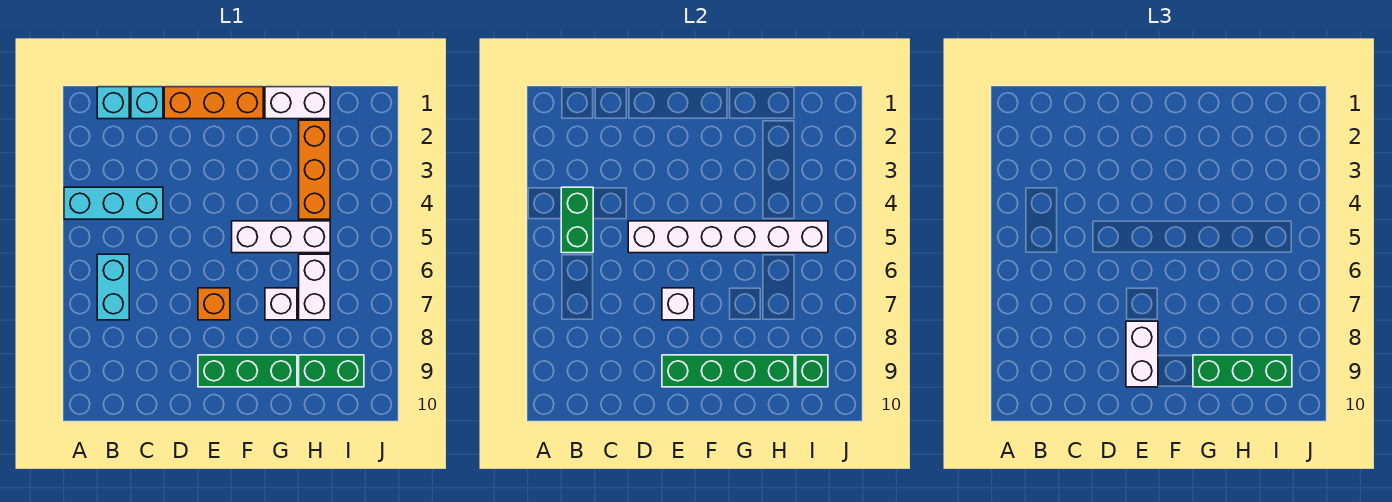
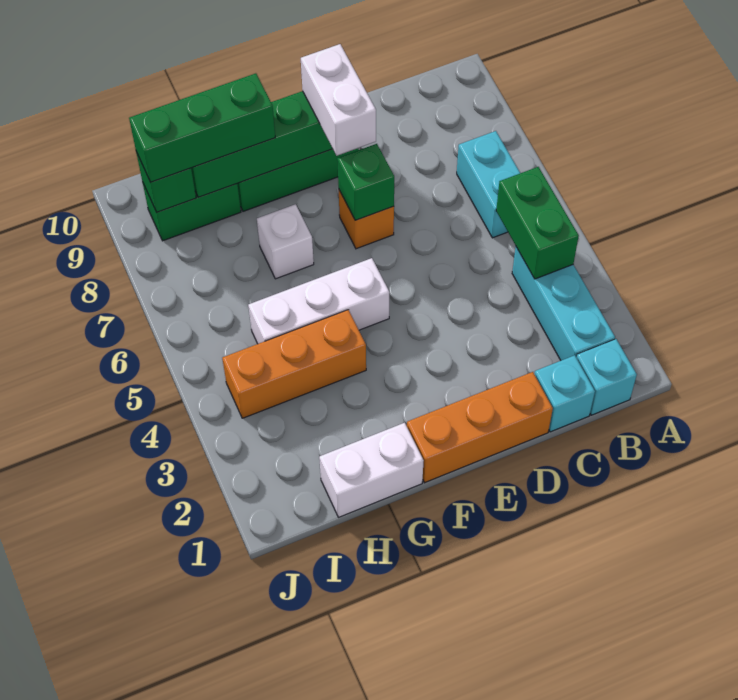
cyan 1x3 brick [64,187,163,219] -> cyan 1x3 brick turned to [512,247,615,360]
white 1x6 brick [628,221,828,253] -> none
white 1x1 brick [662,288,694,320] -> green 1x1 brick [337,144,394,220]
orange 1x3 brick [299,120,330,219] -> orange 1x3 brick turned to [222,310,366,418]
white 1x2 brick [299,254,330,320] -> none

